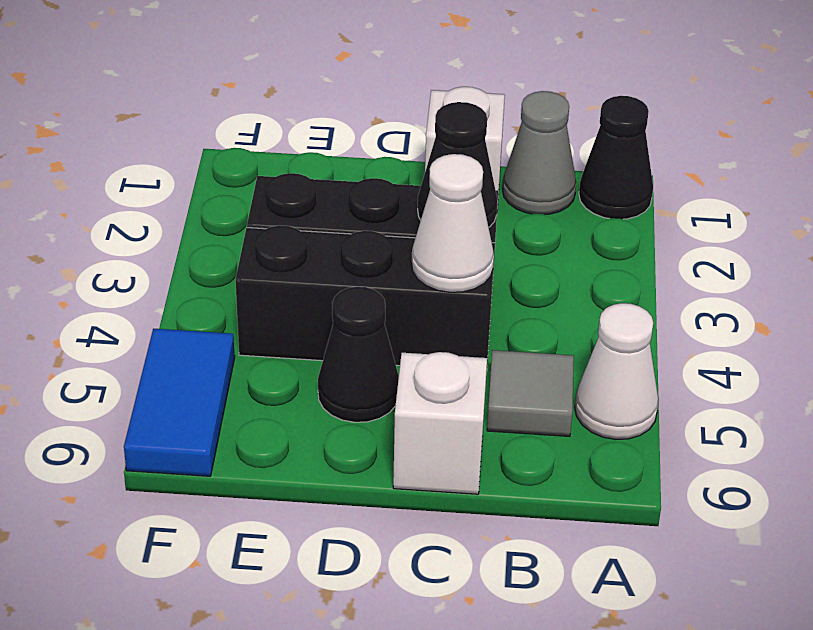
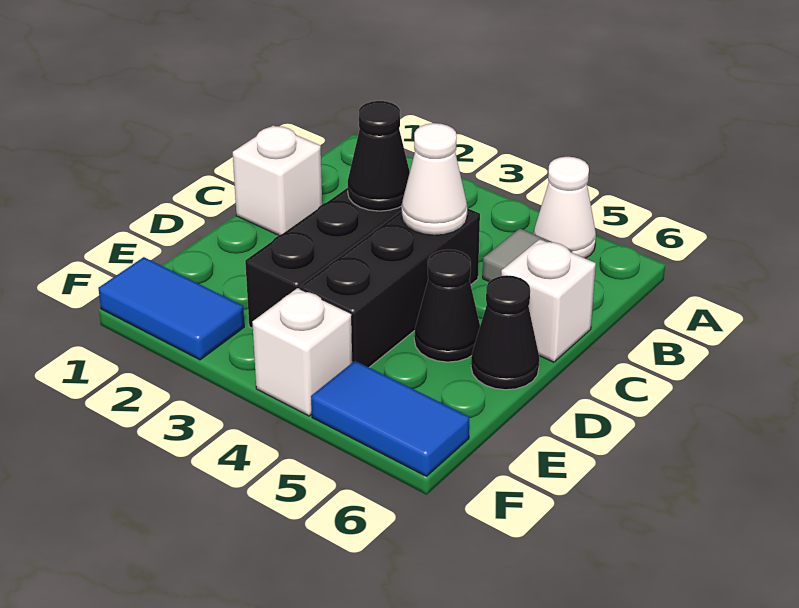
black 1x1 cone [579,96,653,219] -> black 1x1 cone moved to [471,275,539,390]
grey 1x1 cone [503,91,576,215] -> none
none -> blue 1x2 tile [98,257,244,360]
none -> white 1x1 brick [252,288,352,416]

